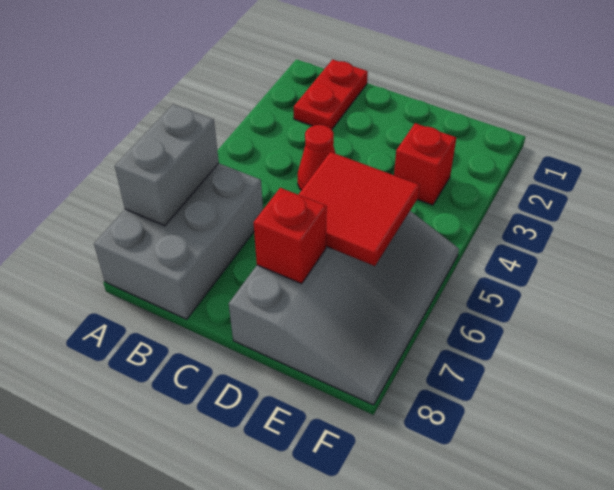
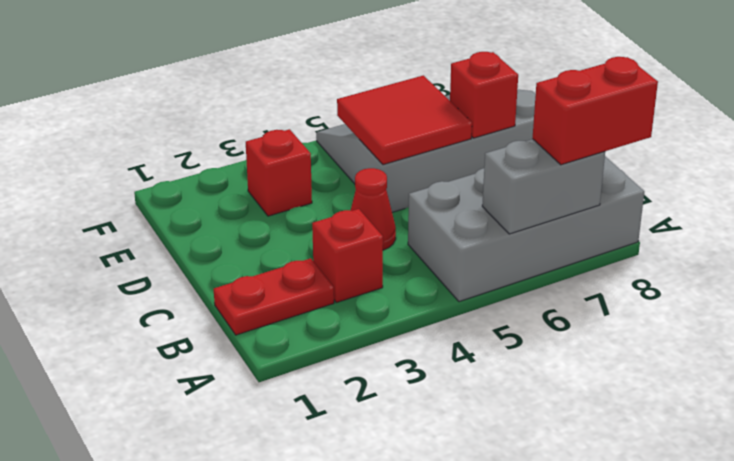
grey 2x3 brick [94,163,263,319] -> grey 2x4 brick [408,156,644,302]
none -> red 1x2 brick [532,57,658,165]
none -> red 1x1 brick [312,209,383,303]

